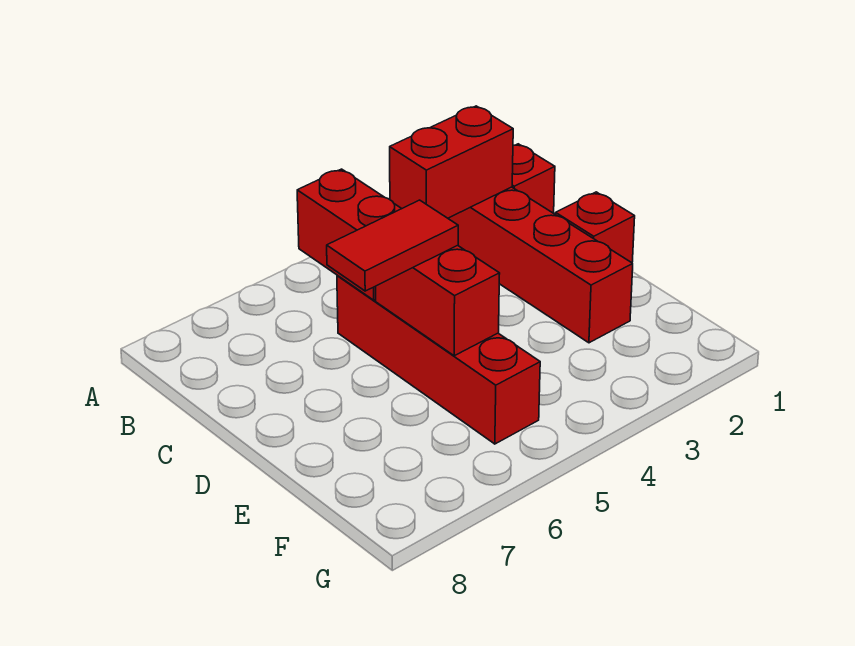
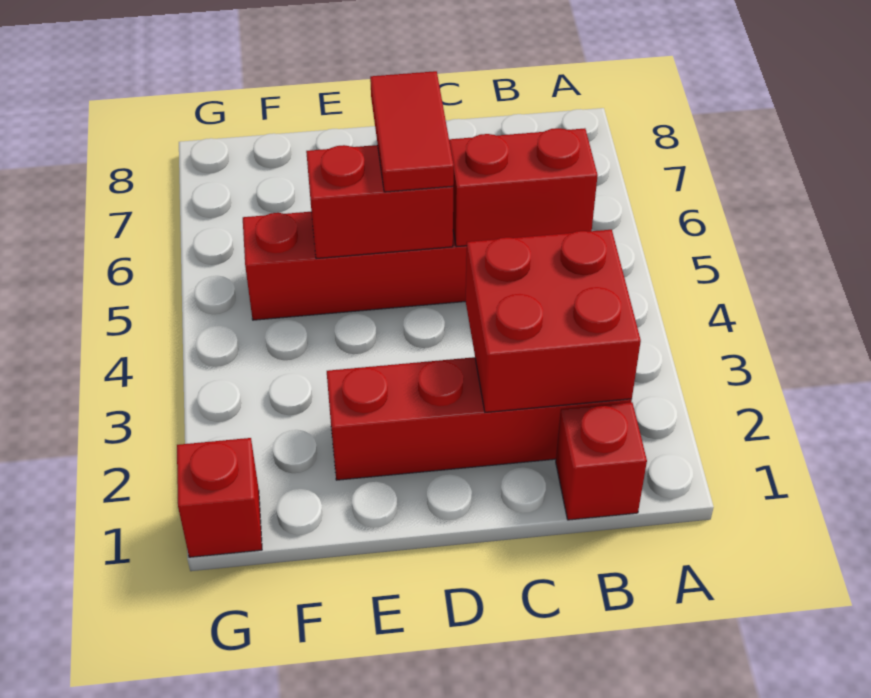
red 1x2 brick [390,106,513,218] -> red 2x2 brick [466,230,641,412]
red 1x1 brick [555,192,635,263] -> red 1x1 brick moved to [177,438,262,557]

